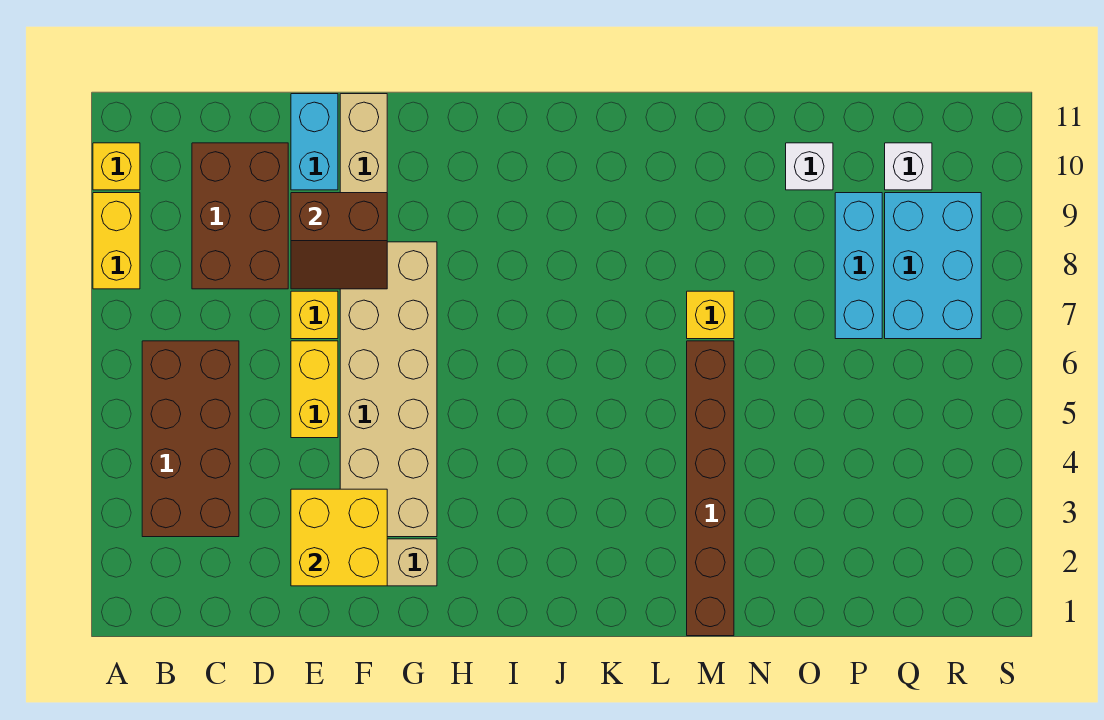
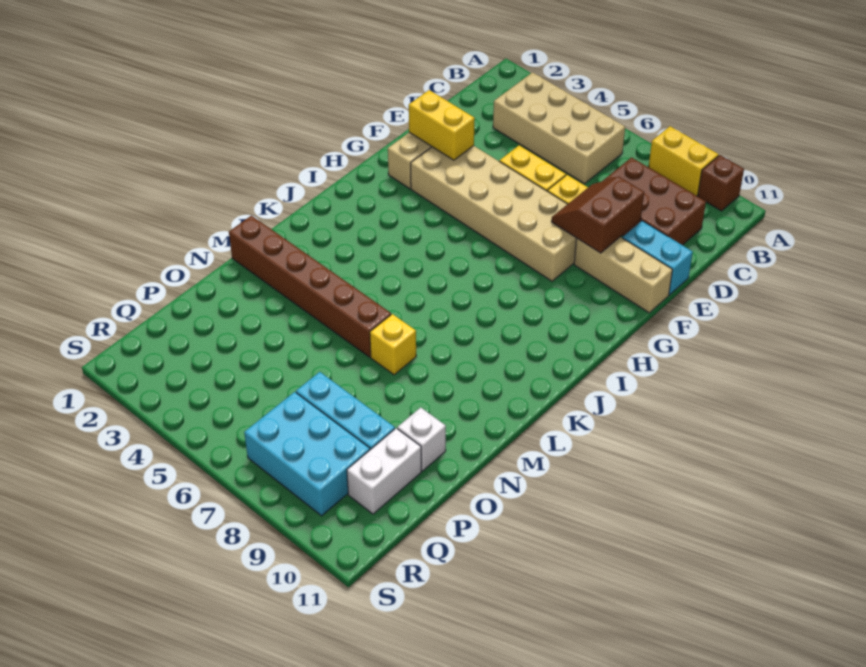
yellow 1x1 brick [93,143,140,190] -> brown 1x1 brick [698,155,744,211]
brown 2x4 brick [142,341,239,537] -> tan 2x4 brick [493,72,625,184]
yellow 2x2 brick [291,489,387,586] -> yellow 1x2 brick [409,90,475,160]
white 1x1 brick [885,143,932,190] -> white 1x2 brick [347,428,421,514]

